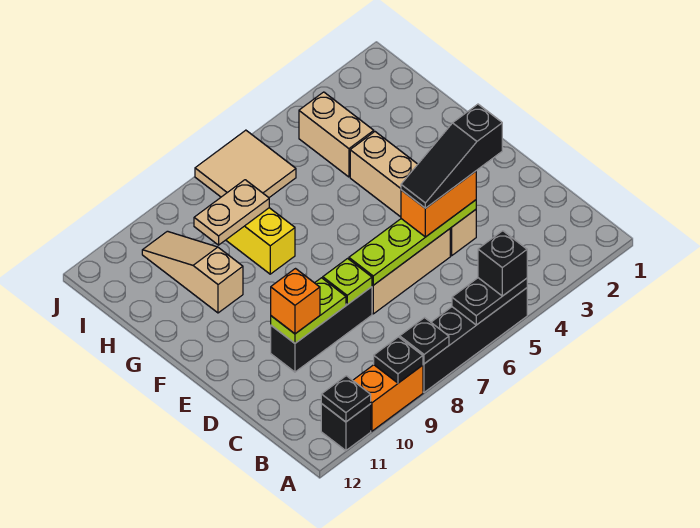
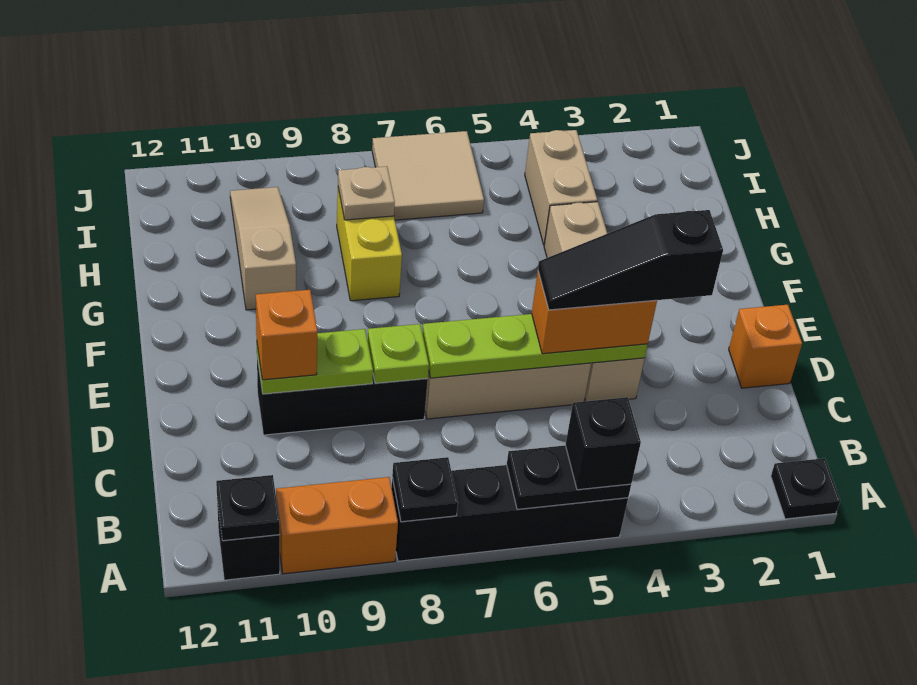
black 1x1 plate [374,337,423,383] -> black 1x1 plate moved to [771,458,840,519]
none -> orange 1x1 brick [729,305,802,388]
tan 1x2 plate [194,180,269,245] -> tan 1x1 plate [338,166,395,220]

